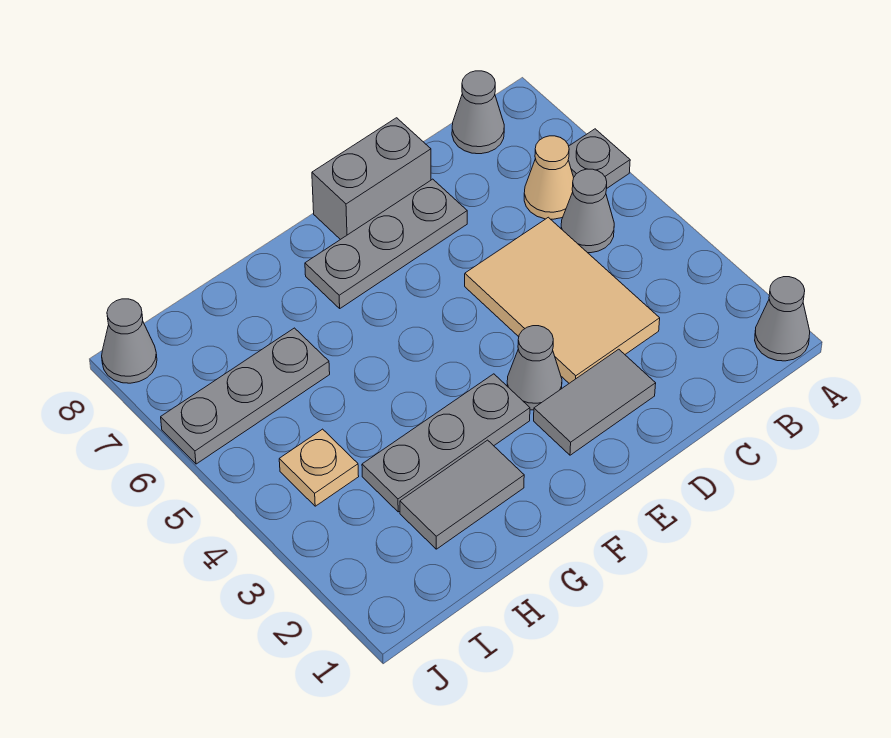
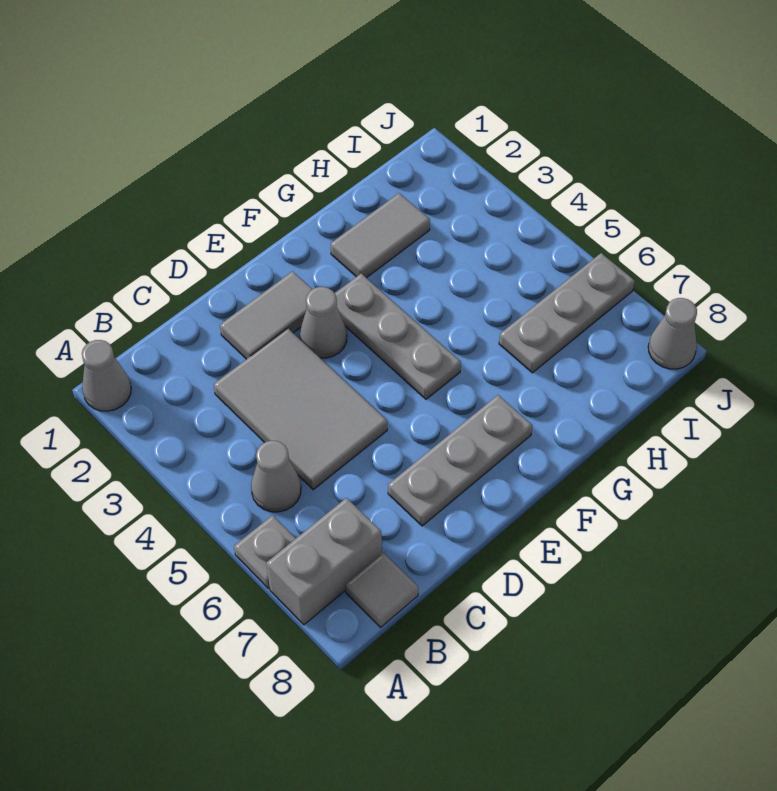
tan 1x1 cone [524,136,574,219] -> none
grey 1x1 cone [452,71,504,154] -> grey 1x1 tile [345,553,418,627]
tan 2x3 tile [465,217,660,383] -> grey 2x3 tile [214,329,387,490]
grey 1x2 brick [312,118,431,240] -> grey 1x2 brick moved to [266,498,382,625]
grey 1x3 plate [362,374,530,512] -> grey 1x3 plate turned to [335,274,461,399]
tan 1x1 plate [279,429,359,506] -> none

